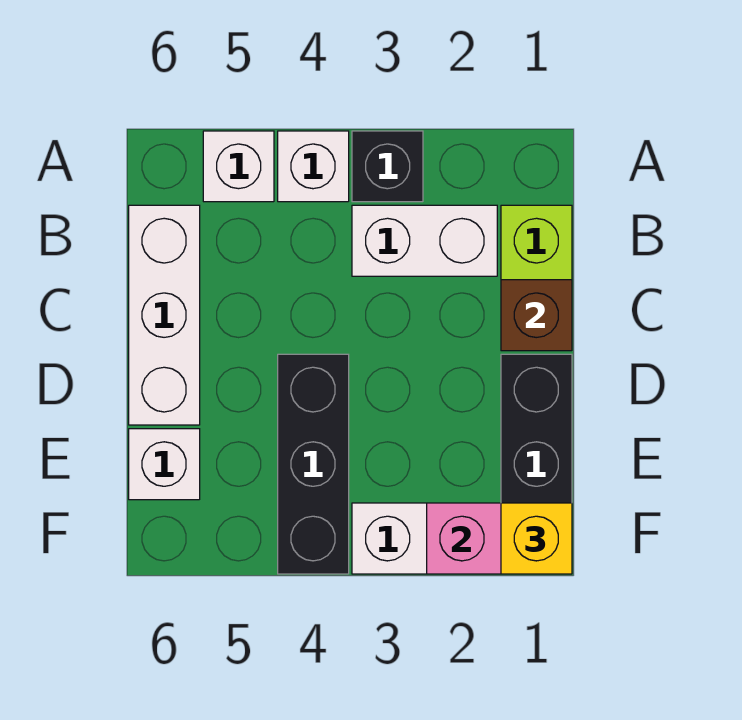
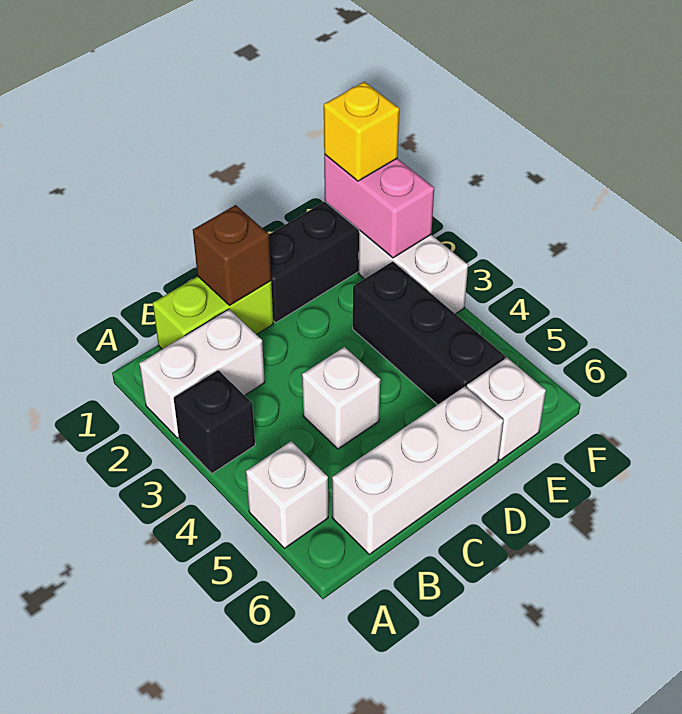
white 1x1 brick [278,131,349,202] -> white 1x1 brick moved to [302,347,380,449]
white 1x2 brick [352,205,497,276] -> white 1x2 brick turned to [139,309,265,438]
black 1x3 brick [278,354,349,574] -> black 1x3 brick turned to [353,261,505,405]

